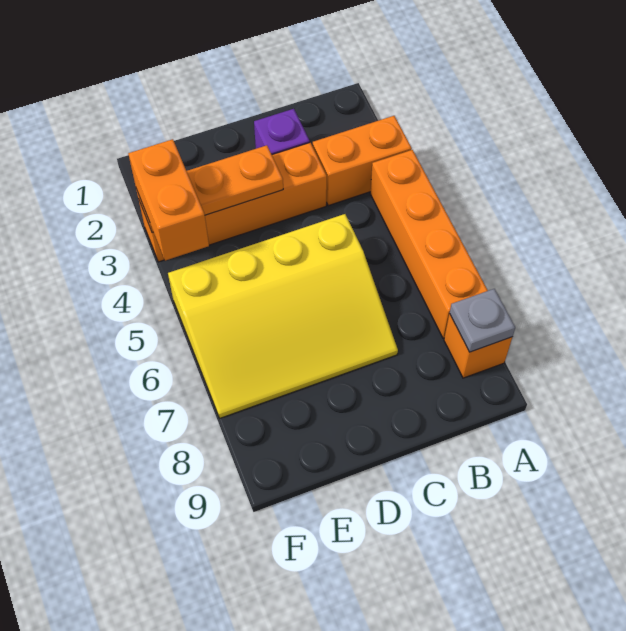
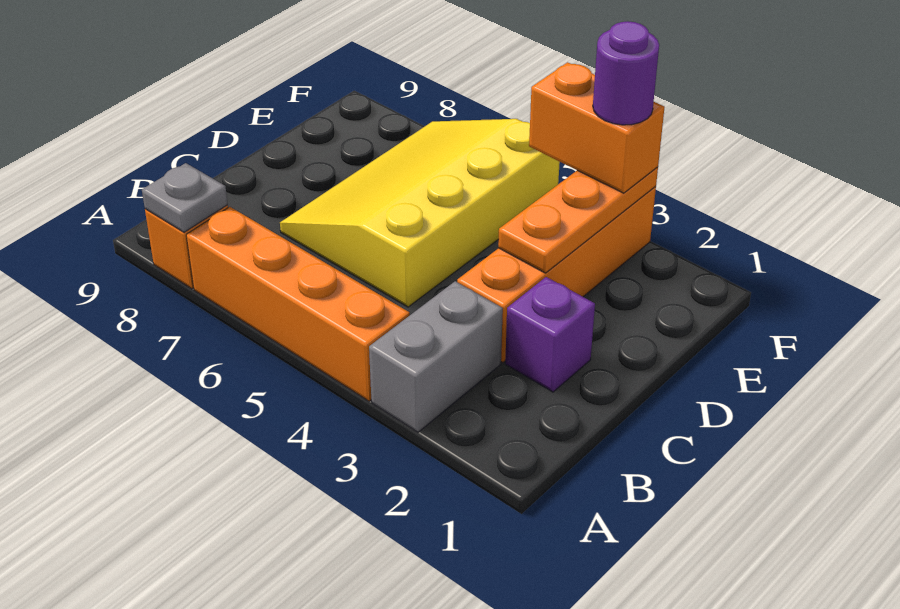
orange 1x2 brick [313,116,412,206] -> grey 1x2 brick [369,281,503,432]
none -> purple 1x1 round brick [593,21,659,125]

